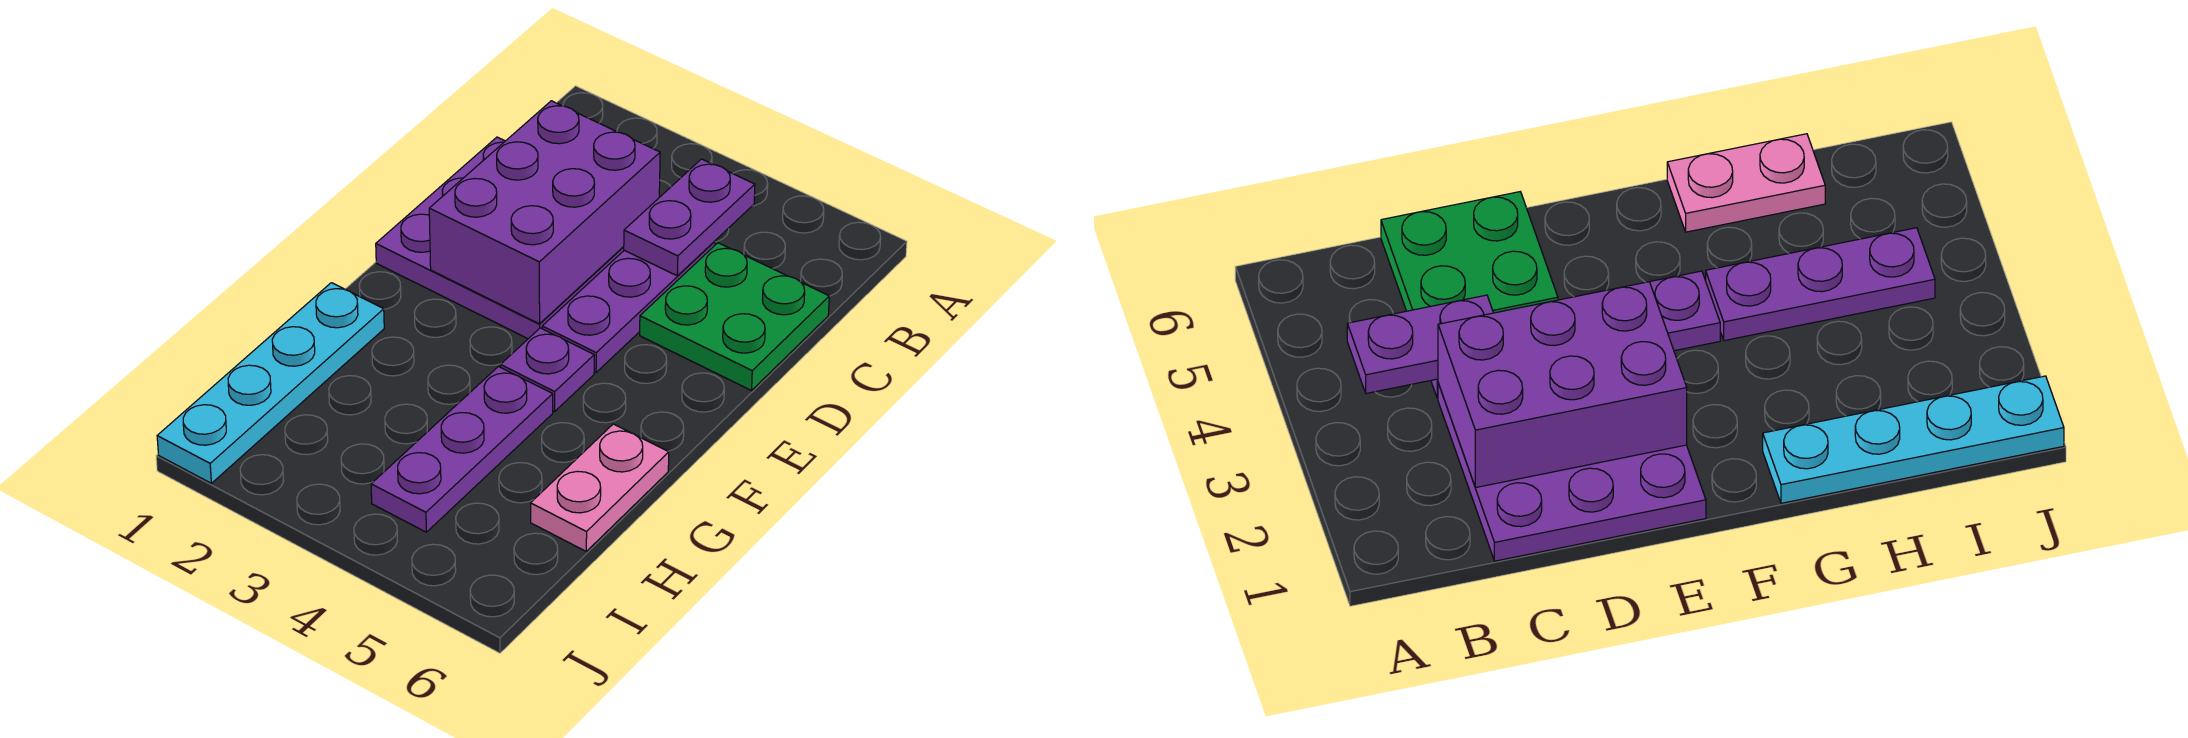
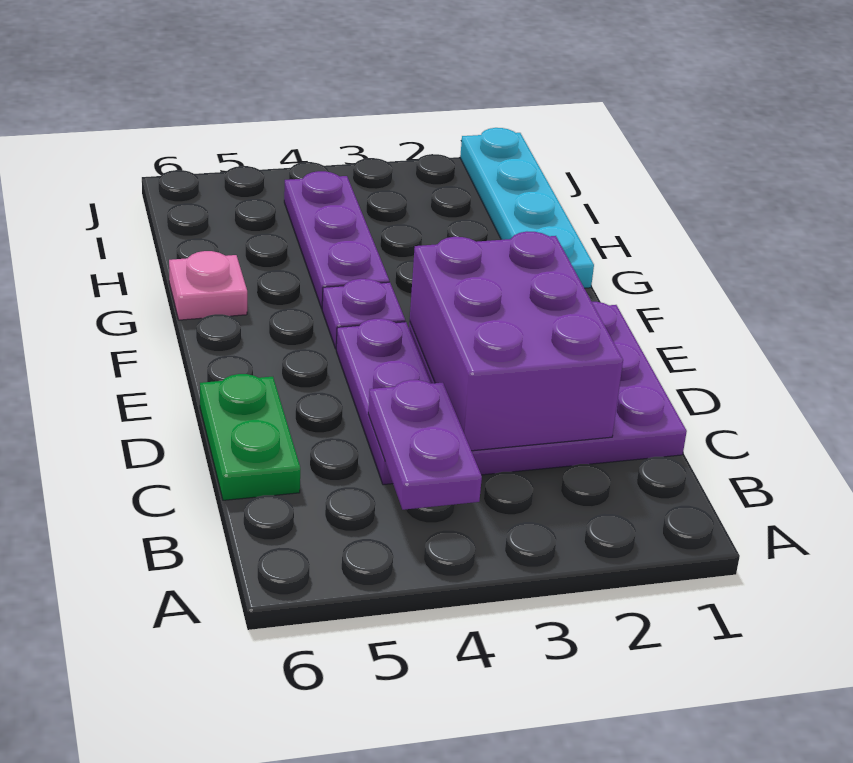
green 2x2 plate [640,243,829,391] -> green 1x2 plate [200,374,300,500]
pink 1x2 plate [531,424,669,551] -> pink 1x1 plate [169,251,247,320]

